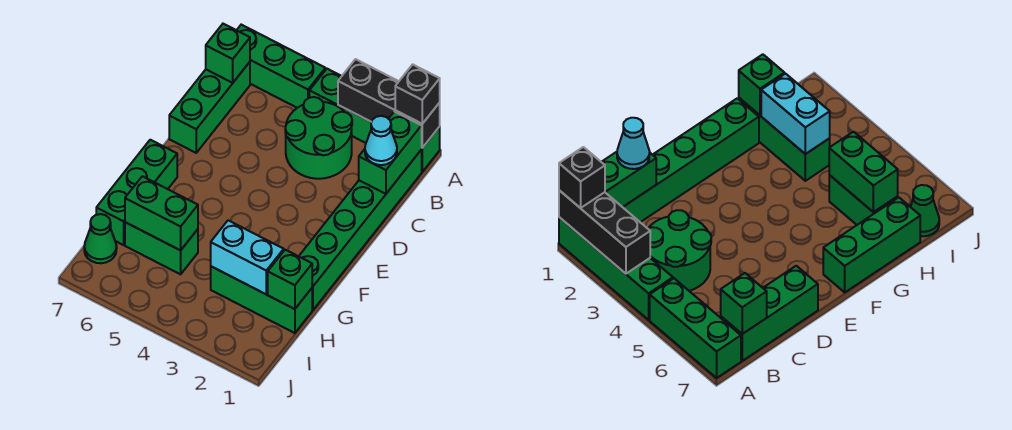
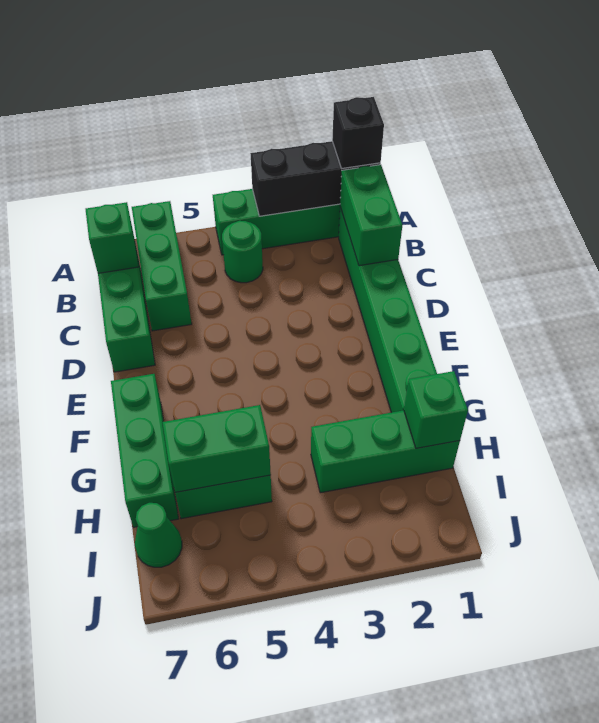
green 1x3 brick [237,25,325,108] -> green 1x3 brick turned to [132,201,192,331]
green 2x2 round brick [285,97,352,179] -> green 1x1 round brick [222,221,263,283]
cyan 1x1 cone [365,116,397,165] -> none
cyan 1x2 brick [211,220,284,294] -> none

